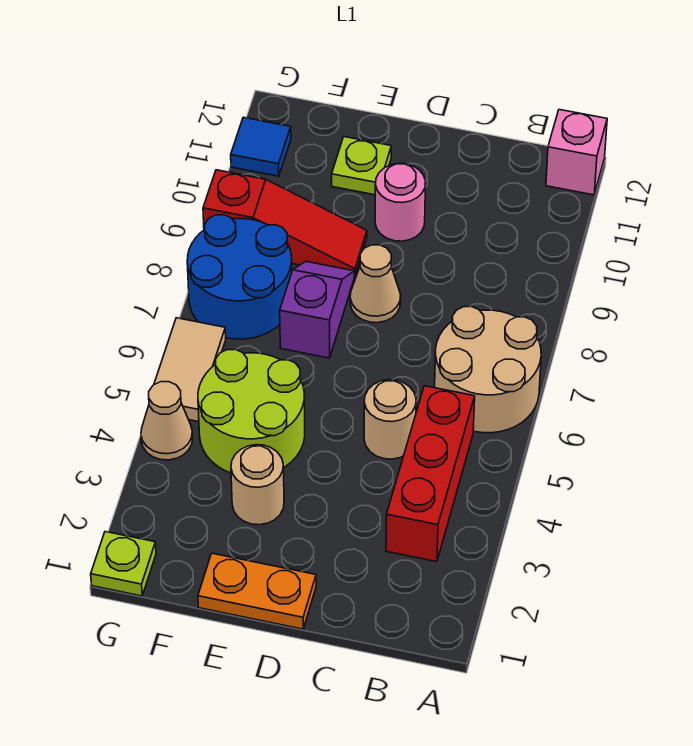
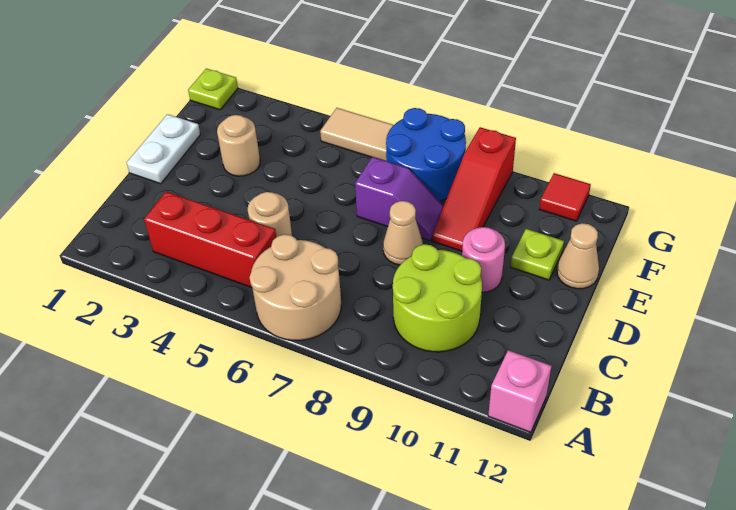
orange 1x2 plate [198,553,316,629] -> white 1x2 plate [127,114,200,184]
lime 2x2 round brick [198,349,305,473] -> lime 2x2 round brick moved to [393,244,482,352]
tan 1x1 cone [141,382,193,460] -> tan 1x1 cone moved to [557,223,599,289]
blue 1x1 tile [231,117,291,176] -> red 1x1 tile [539,173,591,221]

